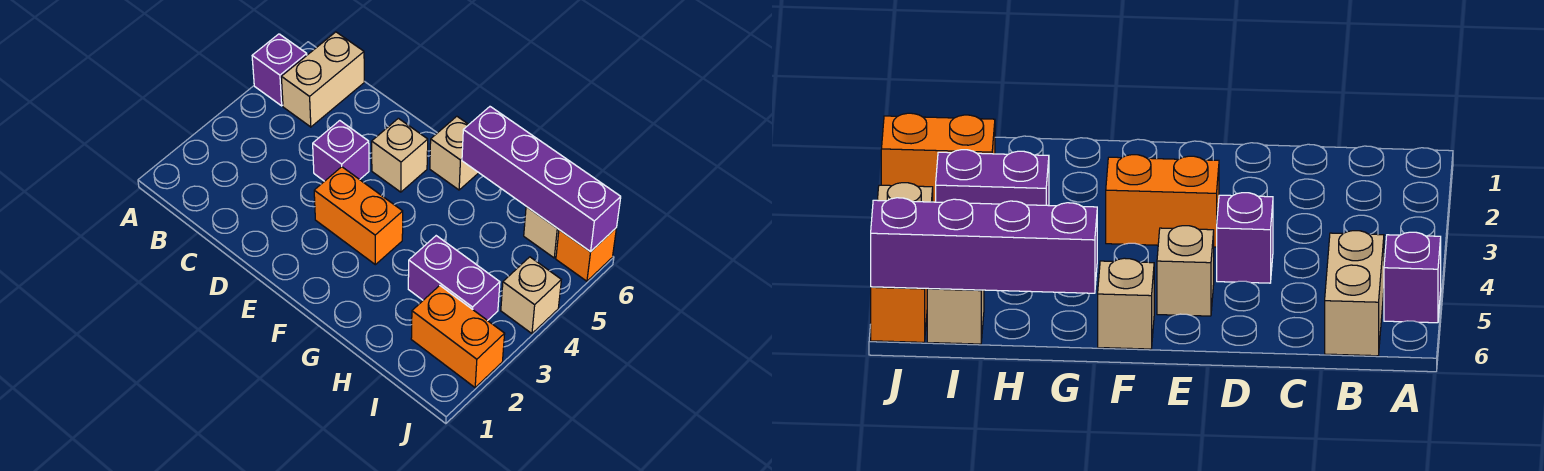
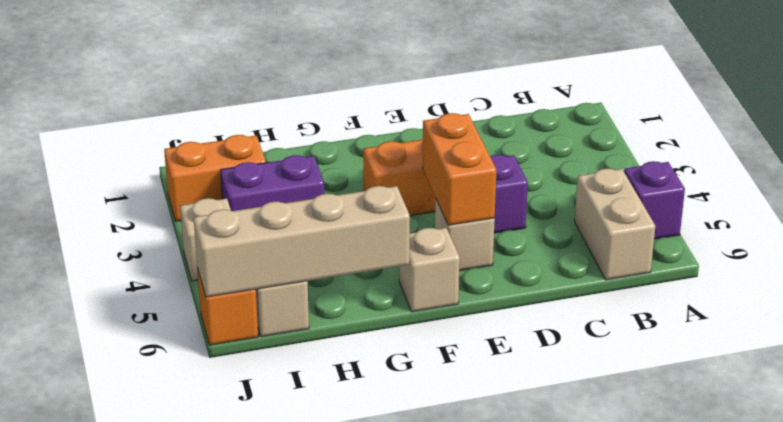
none -> orange 1x2 brick [423,113,496,225]
purple 1x4 brick [462,107,621,252] -> tan 1x4 brick [194,186,410,297]

